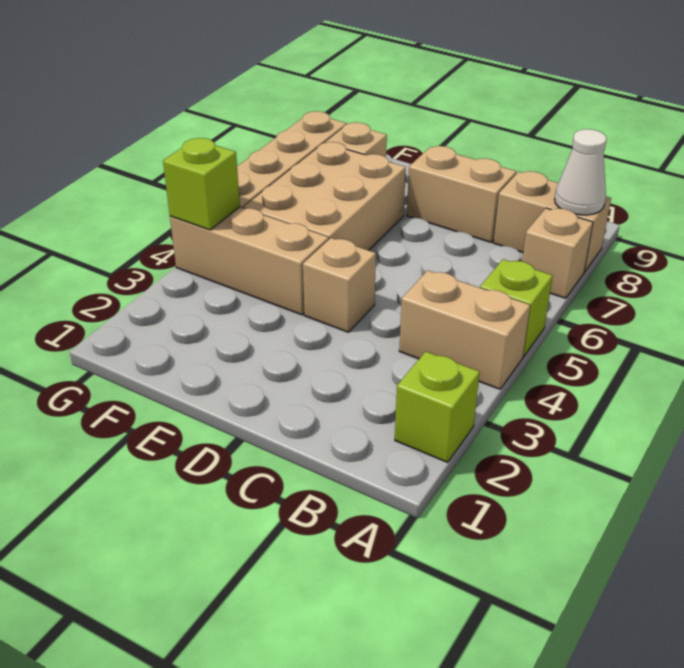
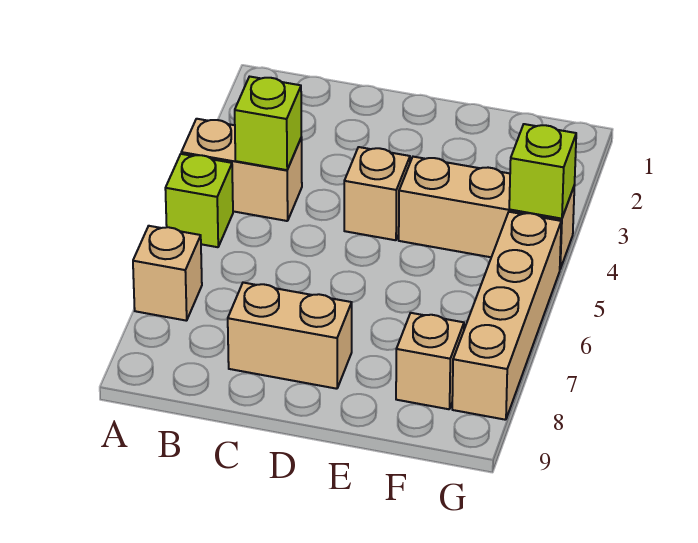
lime 1x1 brick [395,351,480,462] -> lime 1x1 brick moved to [235,77,301,170]
tan 1x2 brick [494,171,611,272] -> none
white 1x1 cone [555,129,607,215] -> none
tan 2x3 brick [244,142,406,250] -> none

